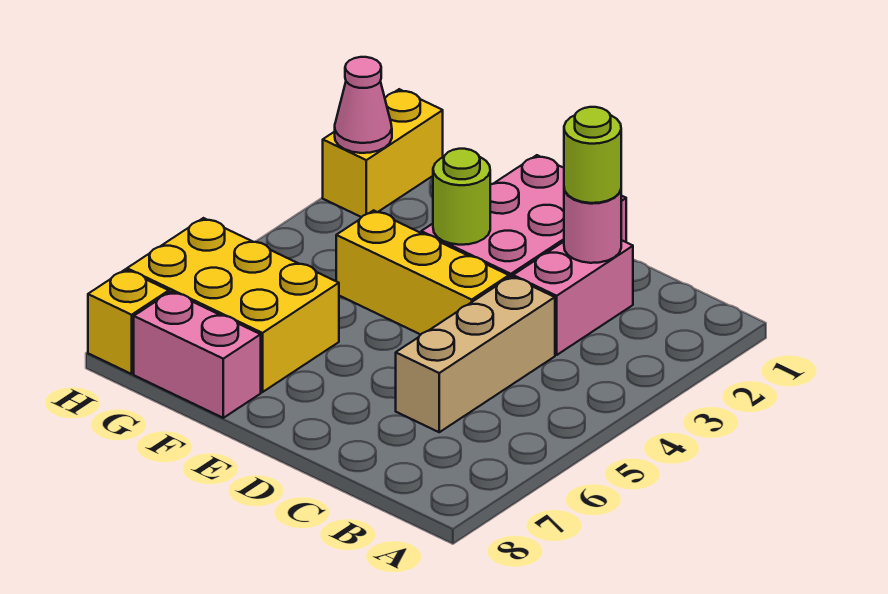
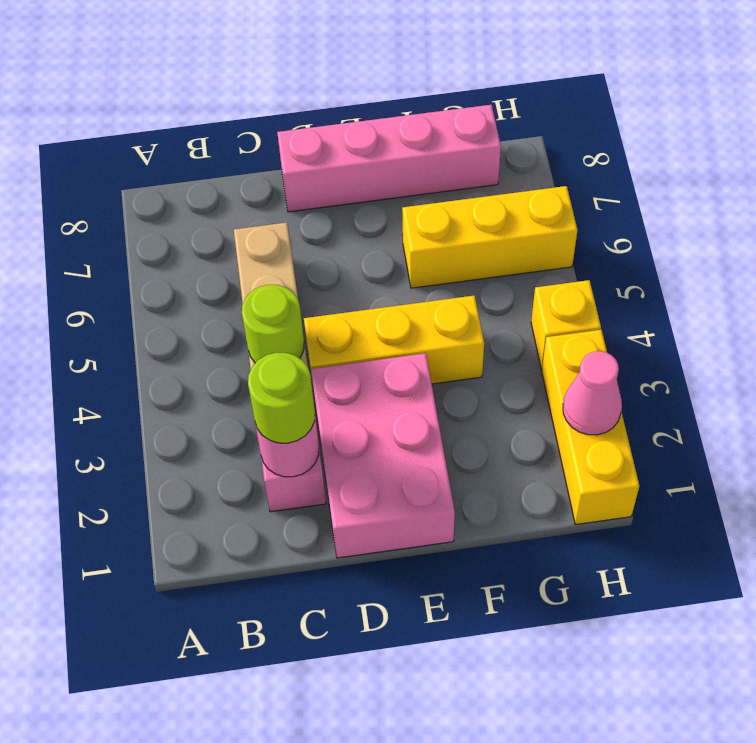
lime 1x1 round brick [433,149,490,245] -> lime 1x1 round brick moved to [242,285,304,363]
yellow 2x3 brick [127,218,339,392] -> yellow 1x3 brick [402,186,578,288]
pink 1x2 brick [134,292,261,418] -> pink 1x4 brick [277,105,501,212]
yellow 1x2 brick [323,89,443,217] -> yellow 1x3 brick [542,330,639,525]
yellow 1x1 brick [88,270,169,374] -> yellow 1x1 brick moved to [531,280,601,369]

